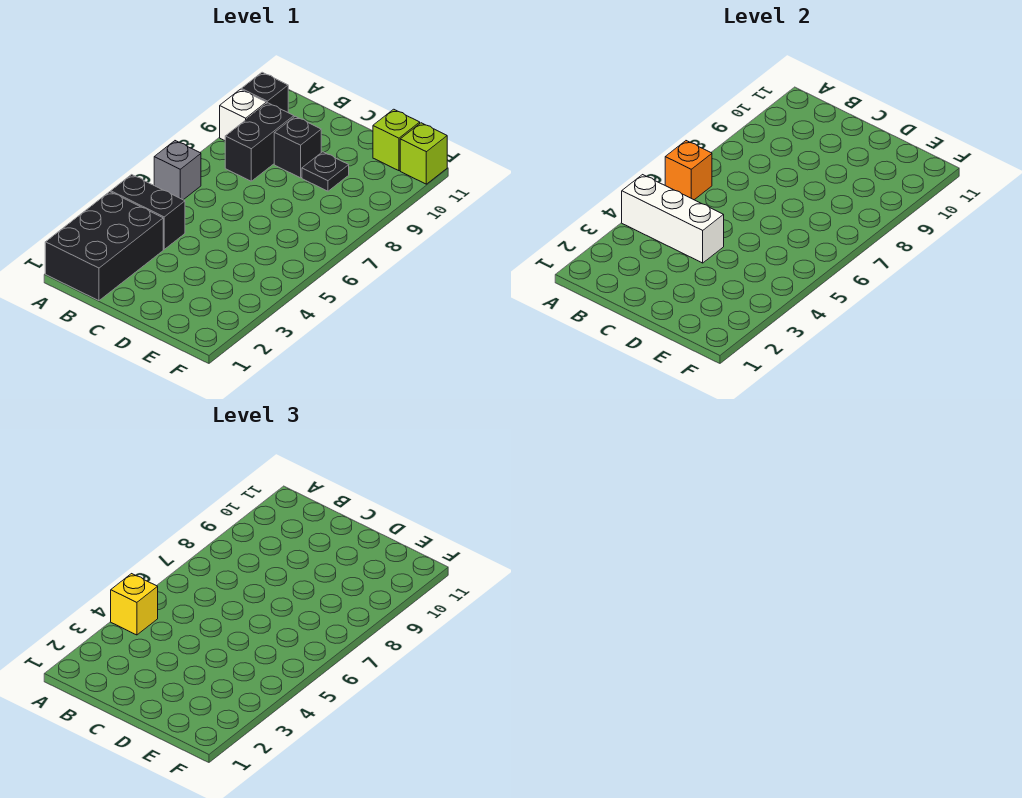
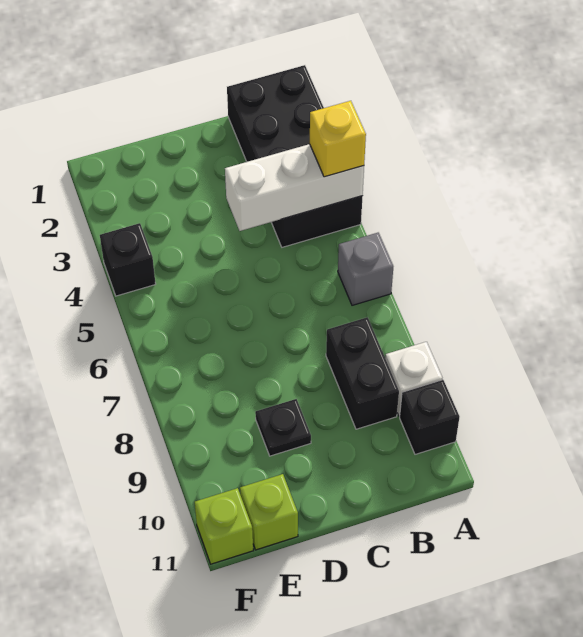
orange 1x1 brick [665,141,712,200] -> none
black 1x1 brick [274,116,321,178] -> black 1x1 brick moved to [100,223,156,296]

